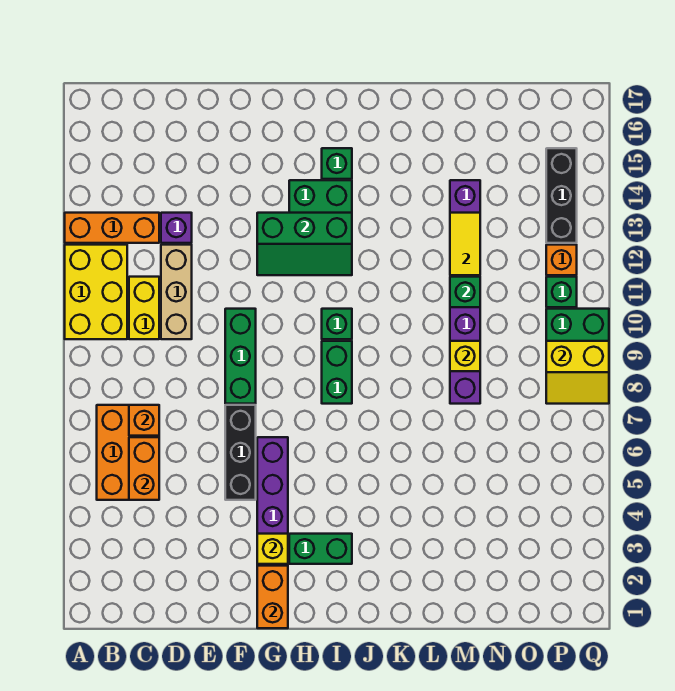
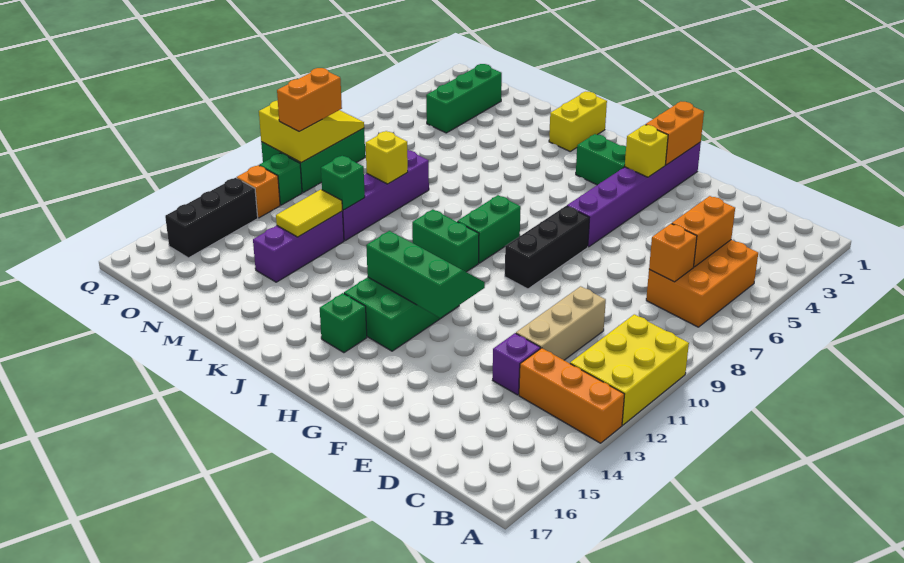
yellow 1x2 brick [129,277,159,339] -> yellow 1x2 brick moved to [549,92,607,151]
black 1x3 brick [225,405,256,500] -> black 1x3 brick moved to [505,206,589,289]
green 1x3 brick [225,309,256,404] -> green 1x3 brick moved to [426,64,502,133]
green 1x1 brick [322,309,352,339] -> green 1x2 brick [412,209,479,272]
yellow 2x2 slope [546,341,609,404] -> yellow 2x3 slope [259,101,364,162]
none -> orange 1x2 brick [277,68,342,131]

